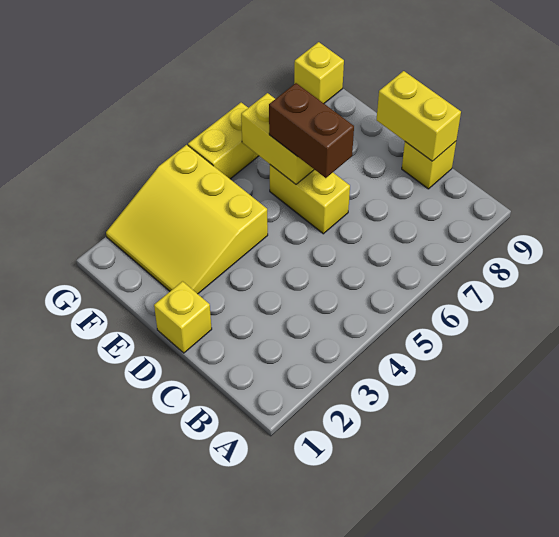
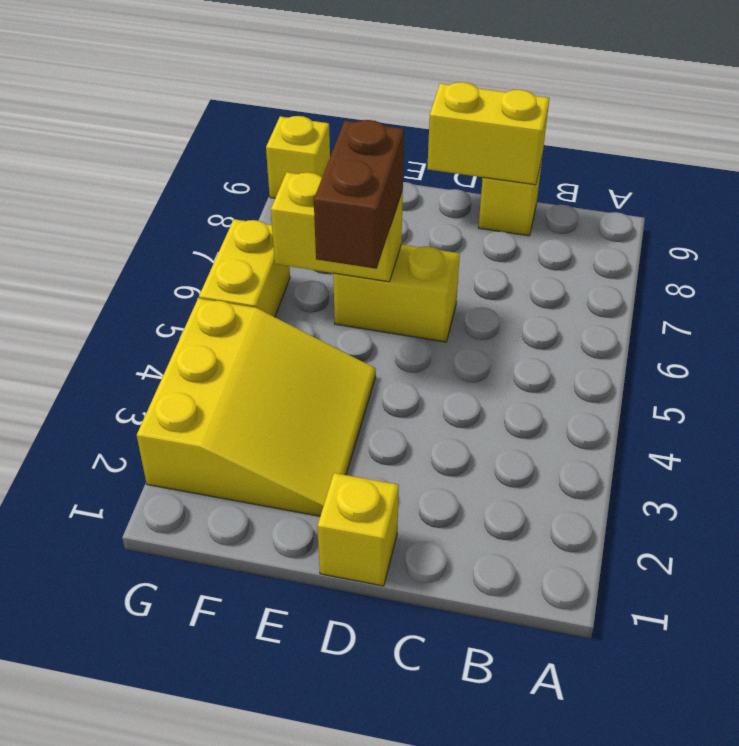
brown 1x2 brick [269,83,354,178] -> brown 1x2 brick turned to [314,120,404,269]
yellow 3x3 slope [106,145,268,294] -> yellow 3x3 slope turned to [137,298,376,516]

